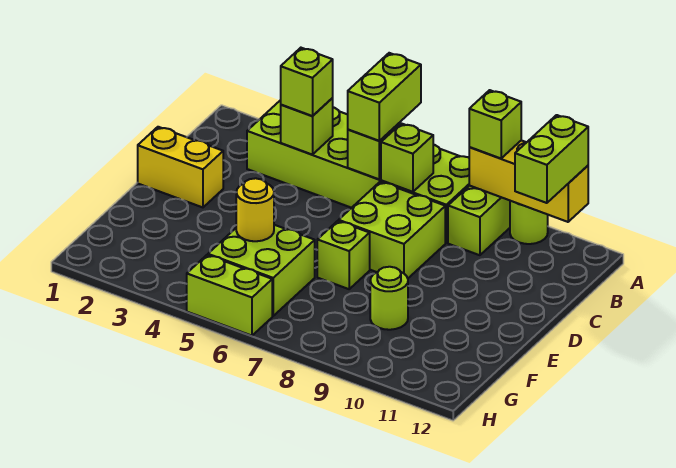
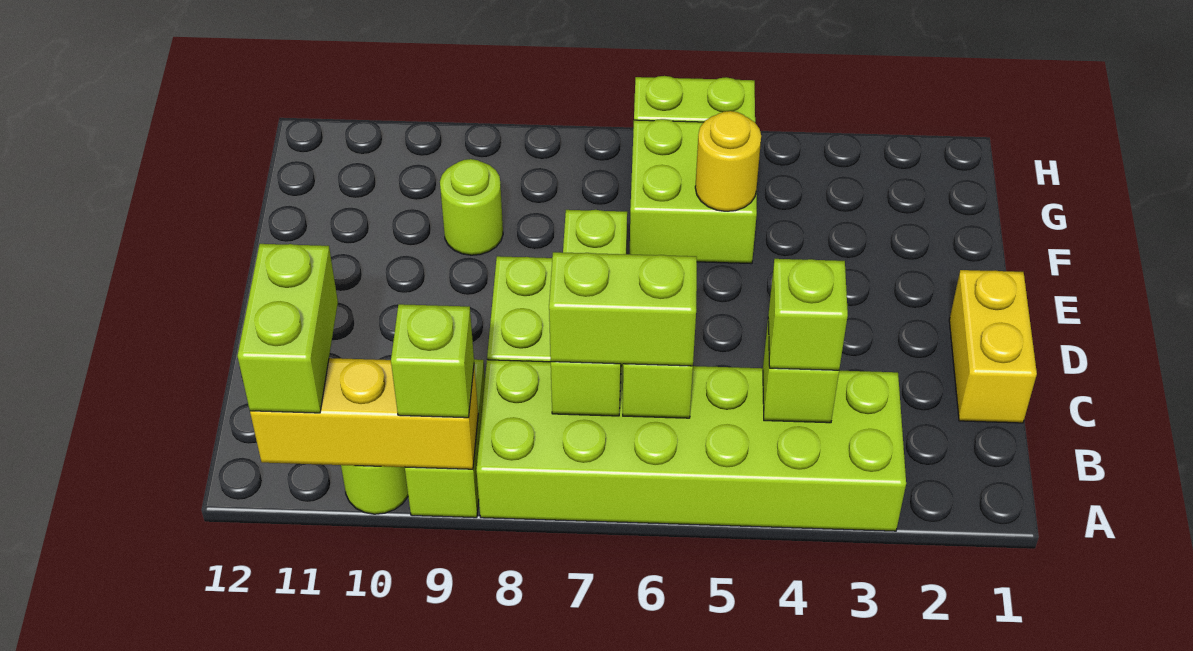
lime 1x2 brick [348,53,421,141] -> lime 1x2 brick turned to [549,252,697,366]
yellow 1x2 brick [138,127,223,207] -> yellow 1x2 brick turned to [949,270,1037,423]

